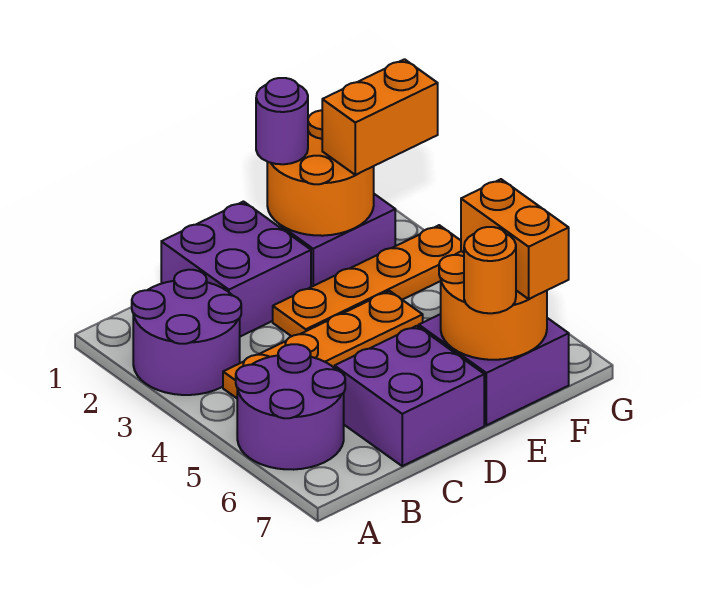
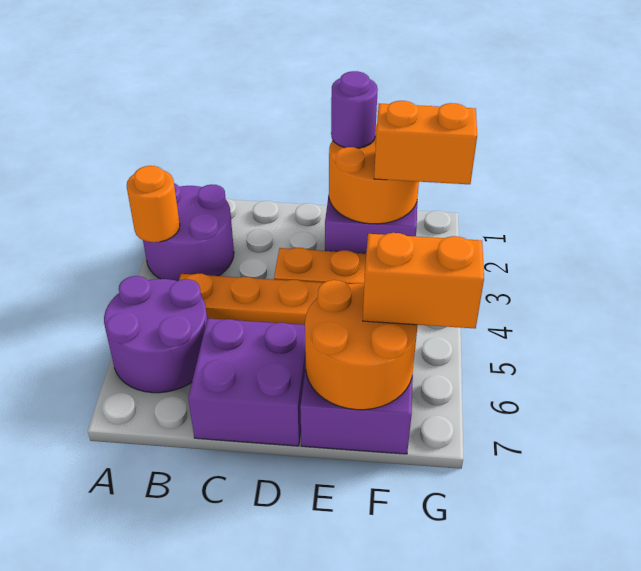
purple 2x2 brick [161,202,311,337] -> none
orange 1x1 round brick [464,227,516,313] -> orange 1x1 round brick moved to [127,166,180,242]
orange 1x2 brick [461,179,569,299] -> orange 1x2 brick turned to [363,233,484,328]

